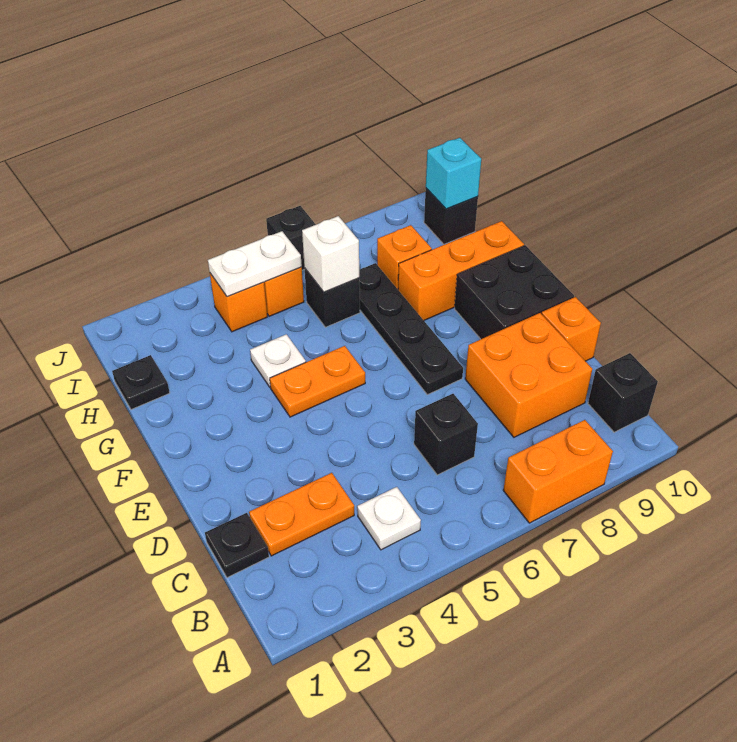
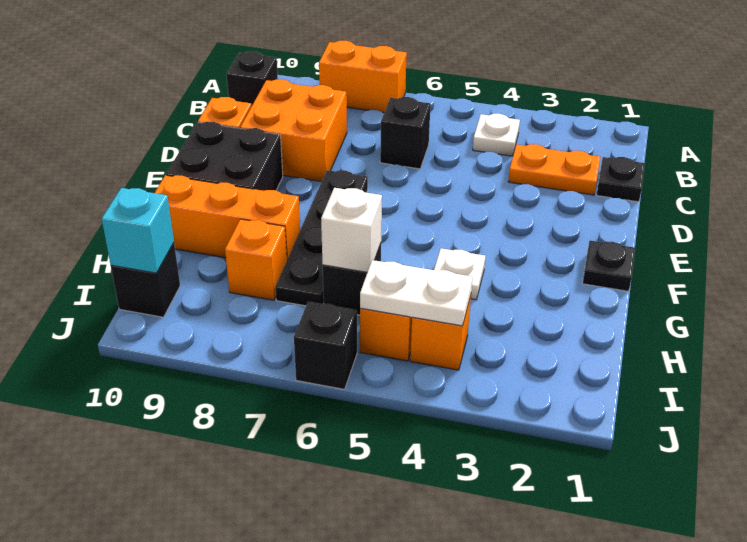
orange 1x2 plate [270,346,365,417] -> none
black 1x1 plate [112,355,170,410] -> black 1x1 plate moved to [582,241,635,291]

